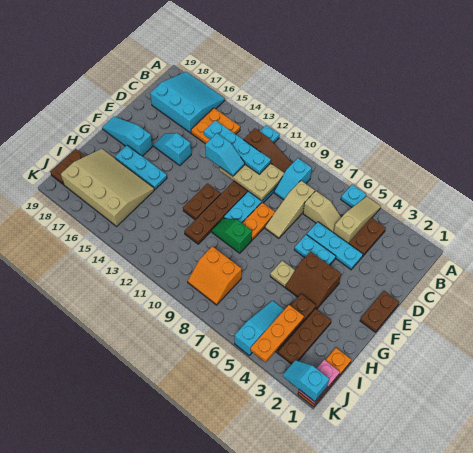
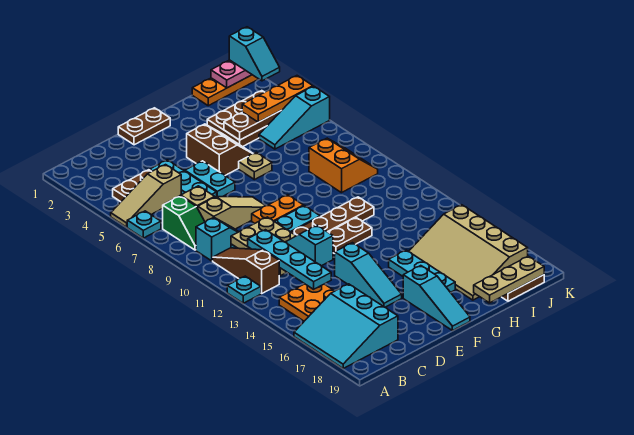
cyan 1x2 slope [154,133,191,166] -> cyan 1x3 slope [335,243,402,307]
green 1x2 slope [211,218,252,253] -> green 1x2 slope moved to [163,196,205,250]
none -> tan 1x3 plate [474,256,544,303]

